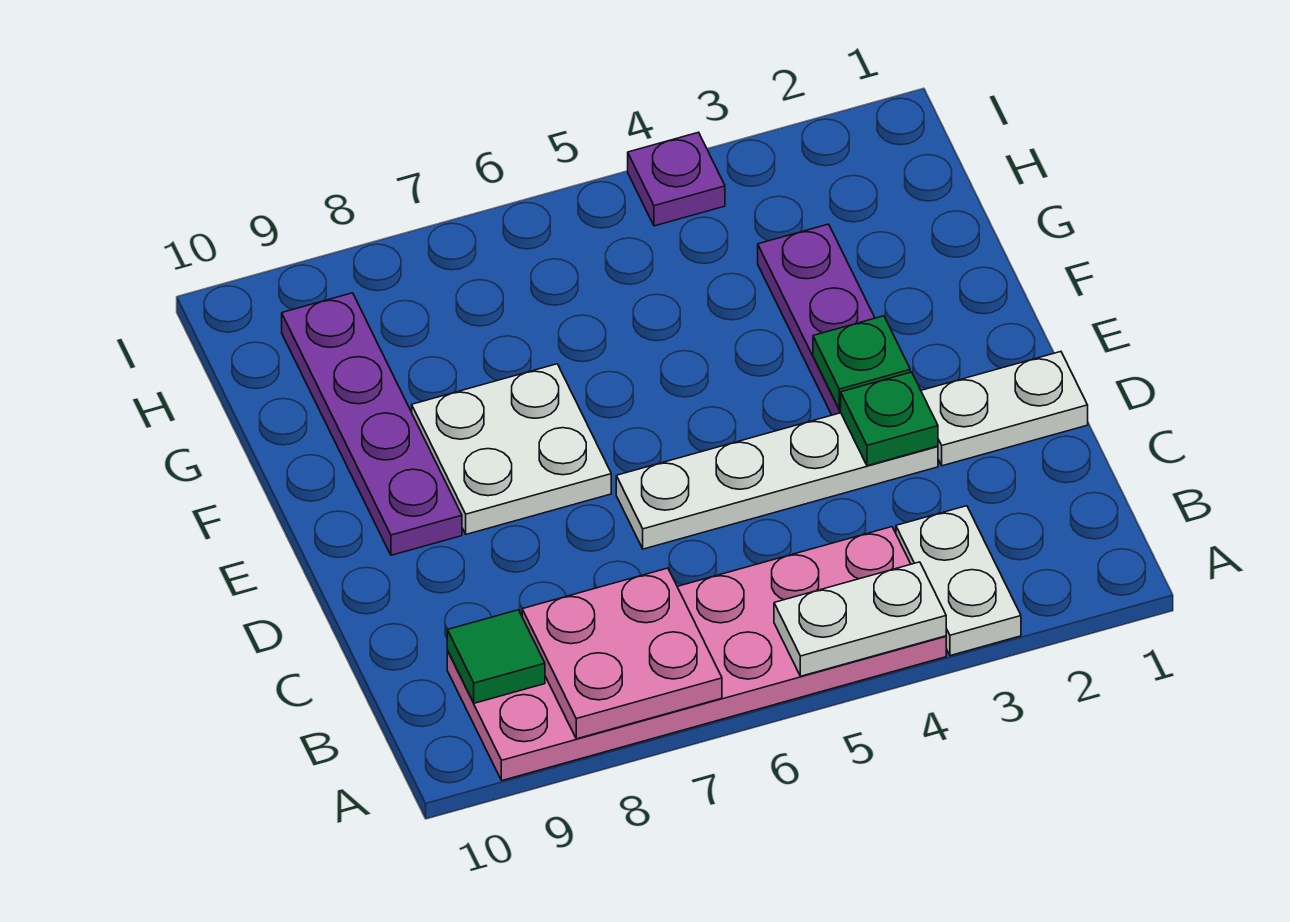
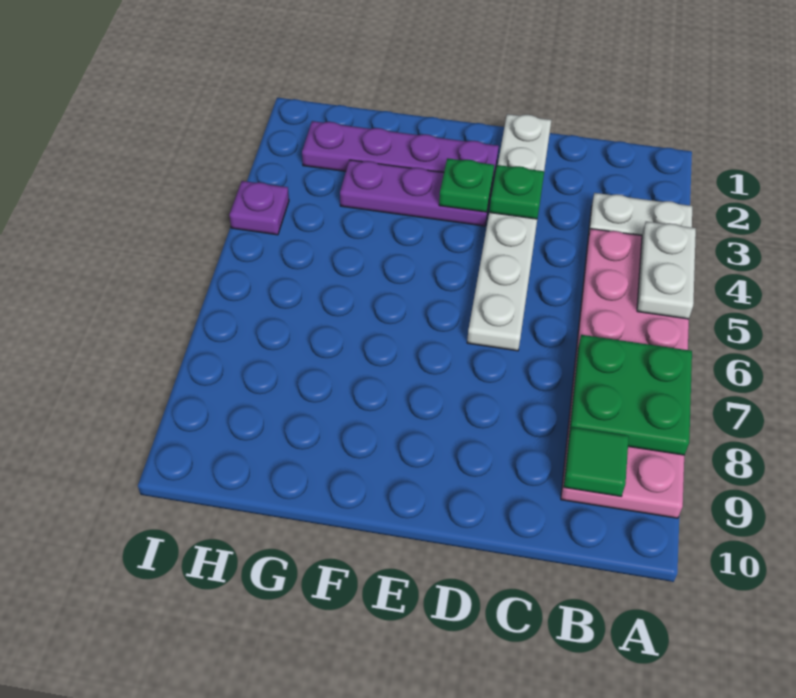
pink 2x2 plate [522,568,722,739] -> green 2x2 plate [569,335,692,455]
white 2x2 plate [412,364,611,534] -> none
purple 1x4 plate [282,293,462,555] -> purple 1x4 plate moved to [302,121,499,186]

